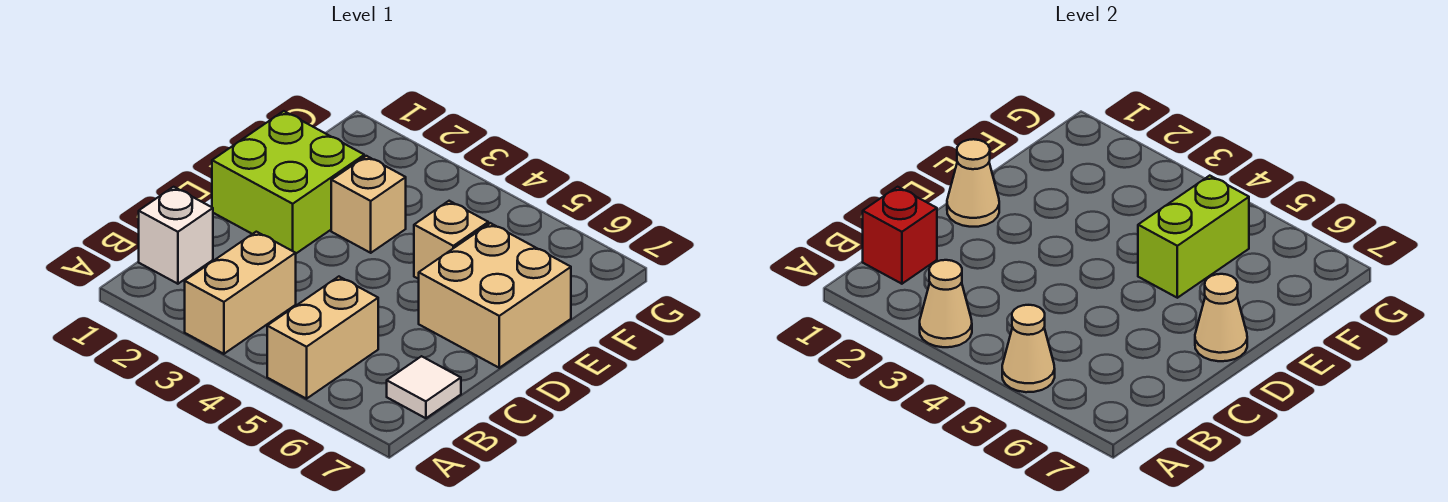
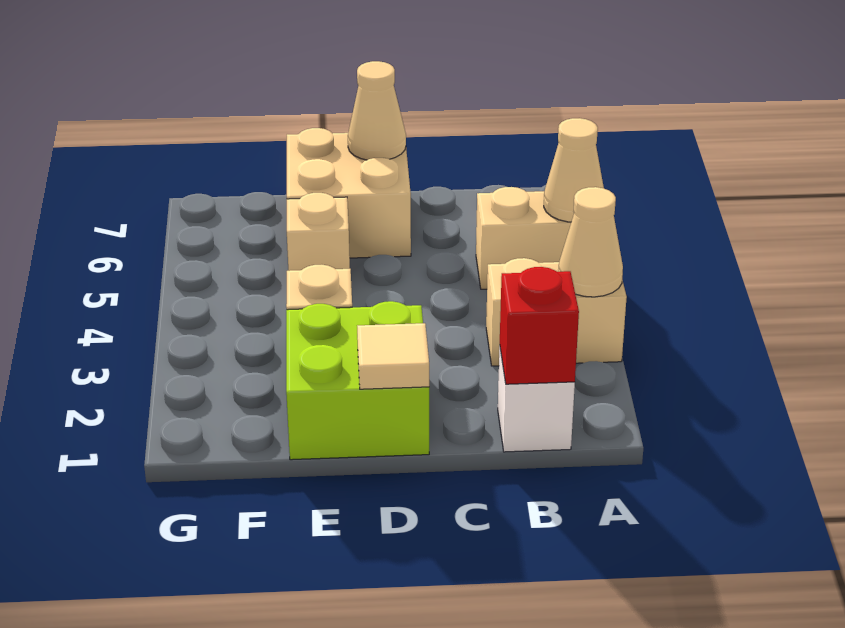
white 1x1 tile [387,356,461,418] -> none
tan 1x1 cone [947,139,999,227] -> tan 1x1 tile [357,323,429,389]
lime 1x2 brick [1138,176,1249,298] -> none

